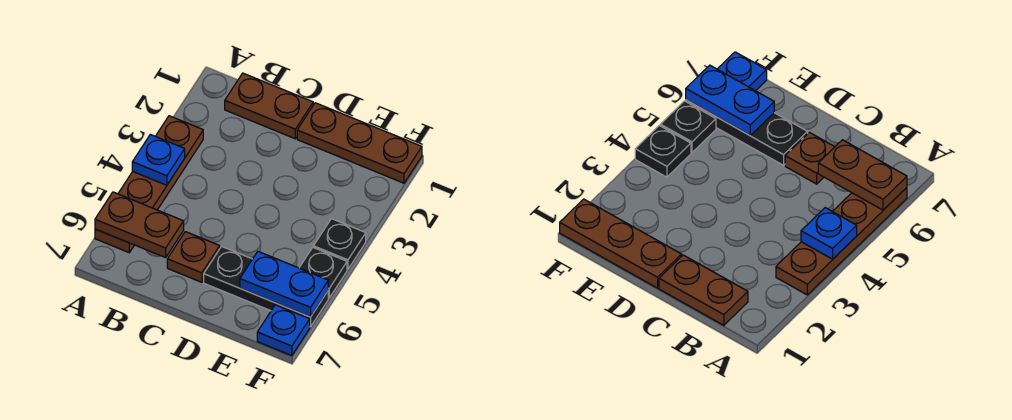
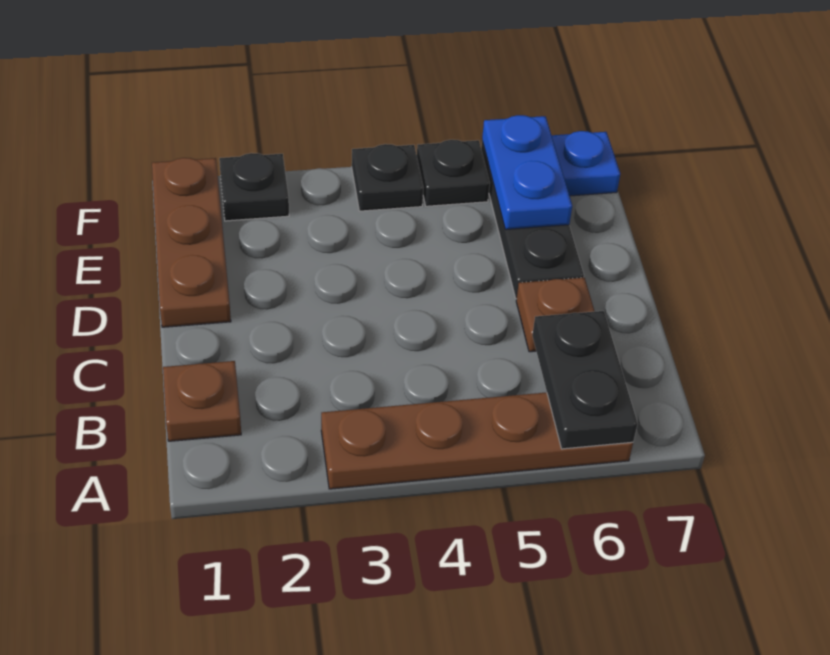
blue 1x1 plate [132,135,185,185] -> none
brown 1x2 plate [95,192,184,258] -> black 1x2 plate [532,311,638,449]
brown 1x2 plate [225,73,313,139] -> brown 1x1 plate [163,361,241,441]
none -> black 1x1 plate [219,153,289,221]

